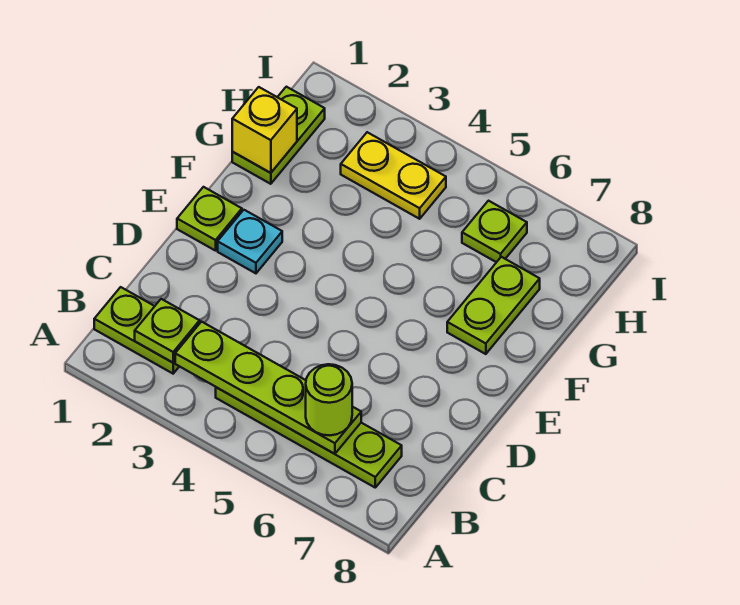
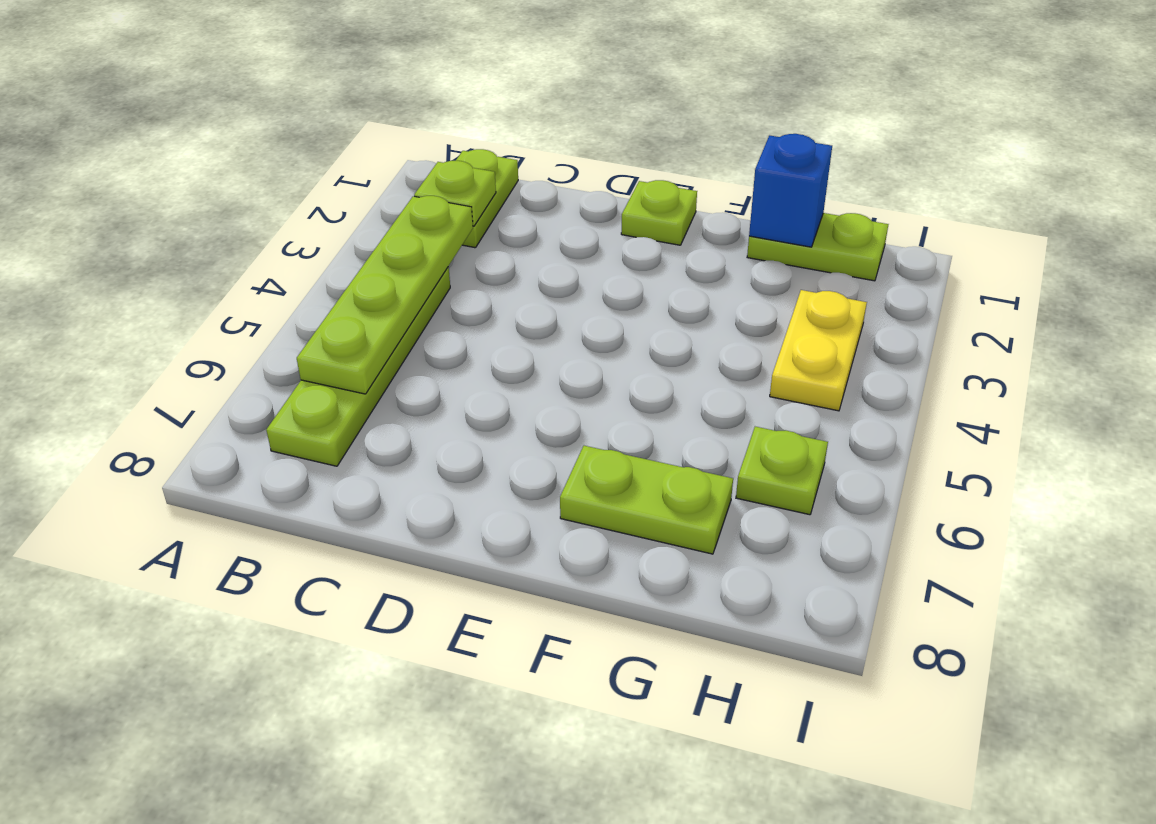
lime 1x1 round brick [306,364,352,435] -> none
cyan 1x1 plate [218,210,282,273] -> none
yellow 1x1 brick [232,87,297,173] -> blue 1x1 brick [749,134,832,247]

